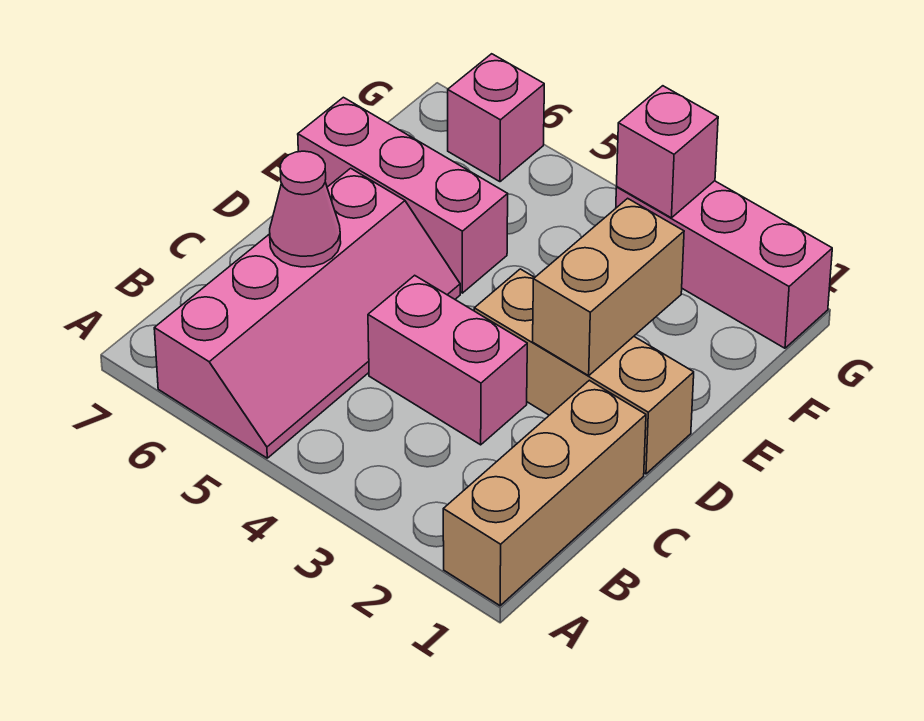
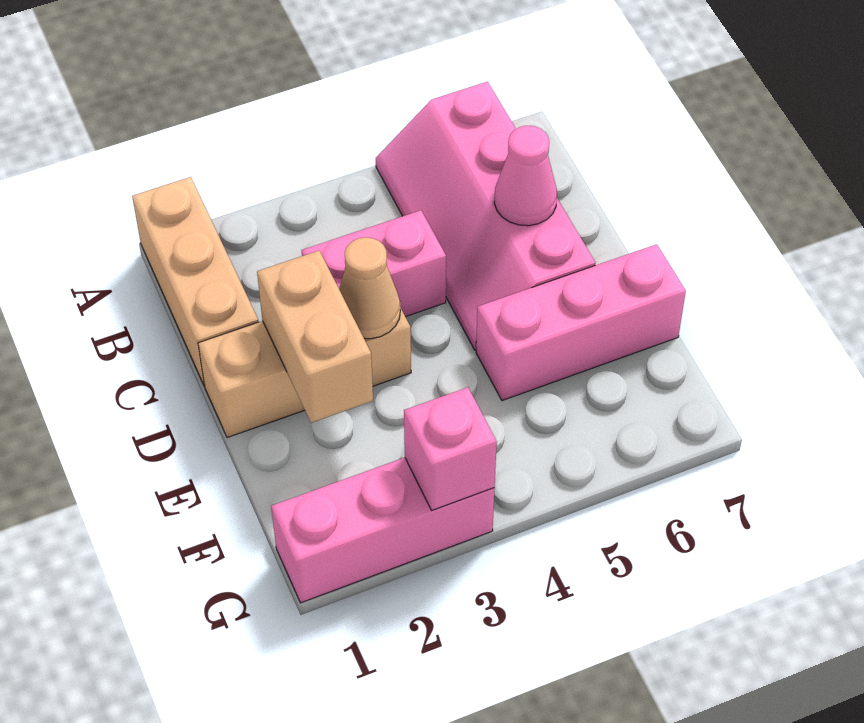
none -> tan 1x1 cone [339,237,400,339]
pink 1x1 brick [448,54,544,182] -> none

